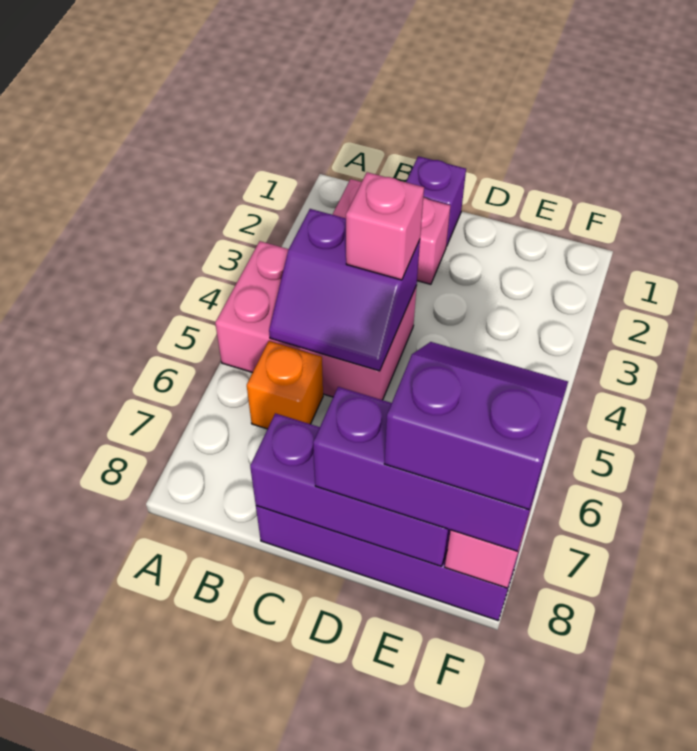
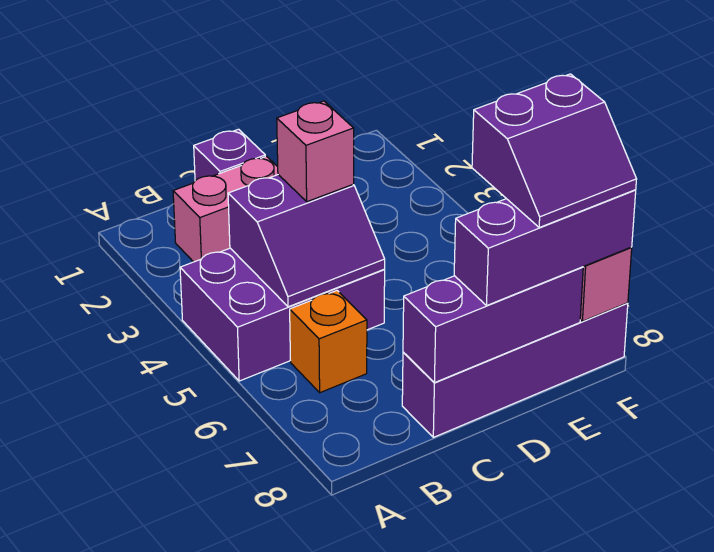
pink 2x3 brick [215,241,417,400] -> purple 2x3 brick [180,248,385,381]
purple 2x2 slope [384,342,568,509] -> purple 2x2 slope turned to [472,74,637,227]

